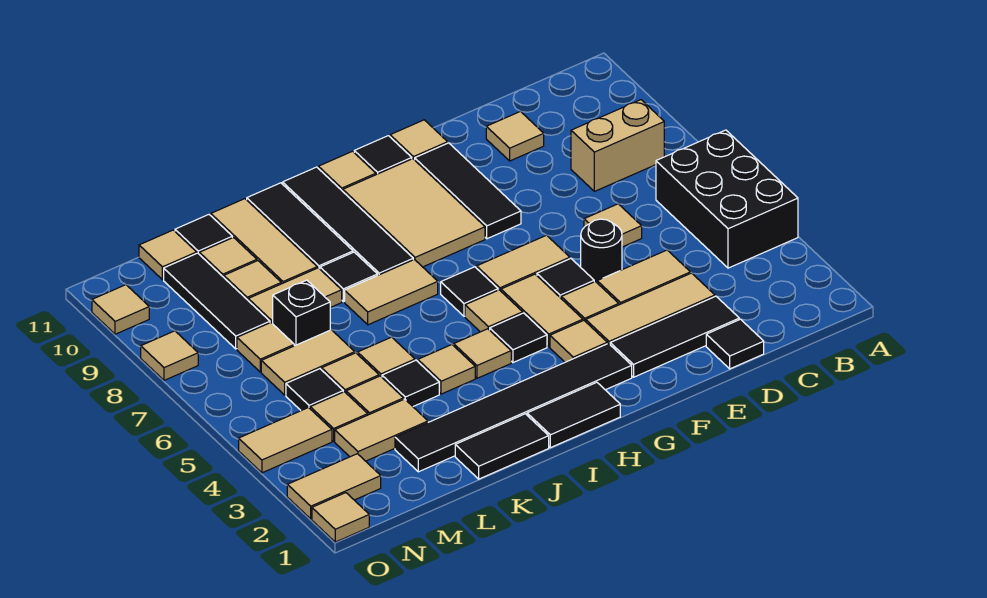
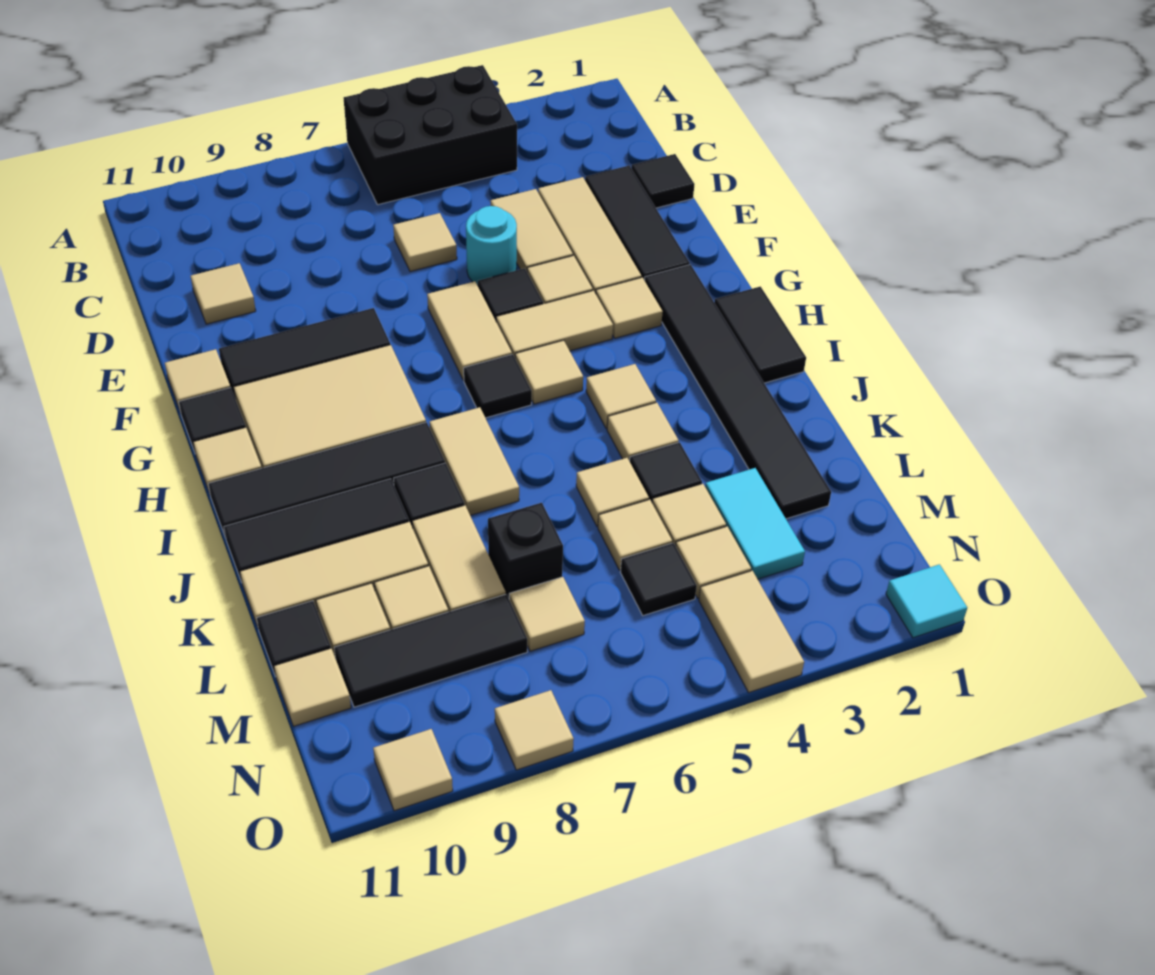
tan 1x2 brick [571,100,664,191] -> none
black 1x1 round brick [581,219,622,282] -> cyan 1x1 round brick [466,206,517,285]
black 1x1 tile [490,313,547,363] -> none
black 1x2 tile [455,414,549,479] -> none
tan 1x2 tile [335,399,428,461] -> cyan 1x2 tile [705,468,805,579]
tan 1x2 tile [261,330,355,395] -> none
tan 1x2 tile [287,454,381,519] -> none
tan 1x1 tile [312,493,369,542] -> cyan 1x1 tile [886,564,967,638]

